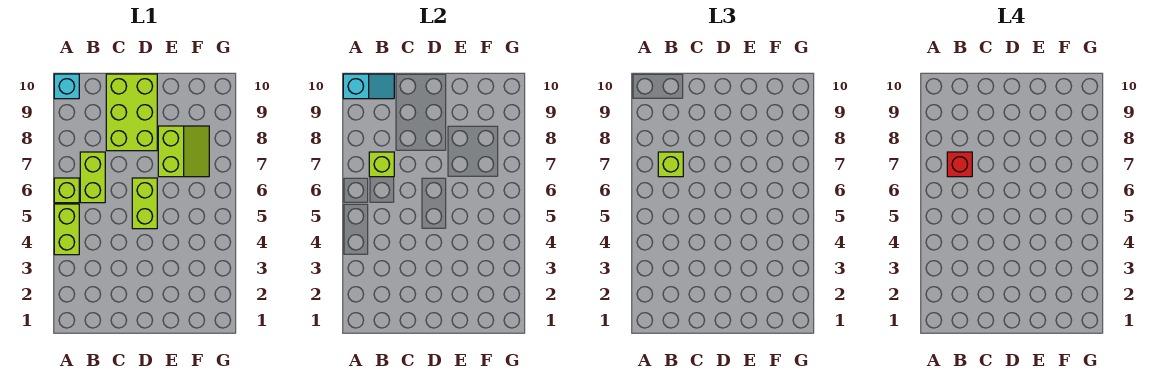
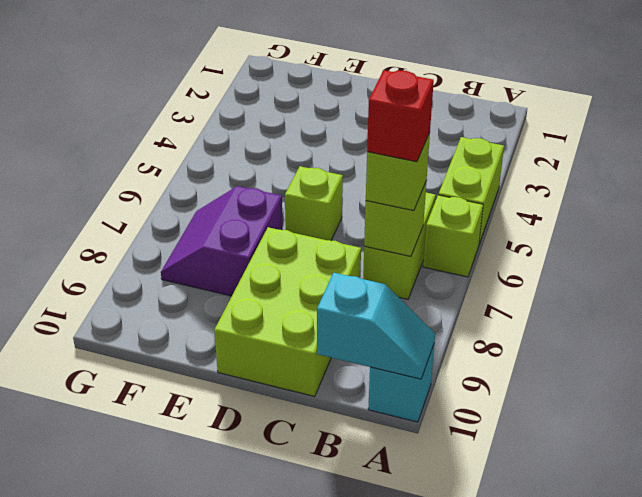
cyan 1x2 slope [343,74,394,99] -> cyan 1x2 slope turned to [317,273,435,379]
lime 1x2 brick [132,178,157,229] -> lime 1x1 brick [285,166,343,241]
lime 2x2 slope [158,126,209,177] -> purple 2x2 slope [161,186,283,296]

